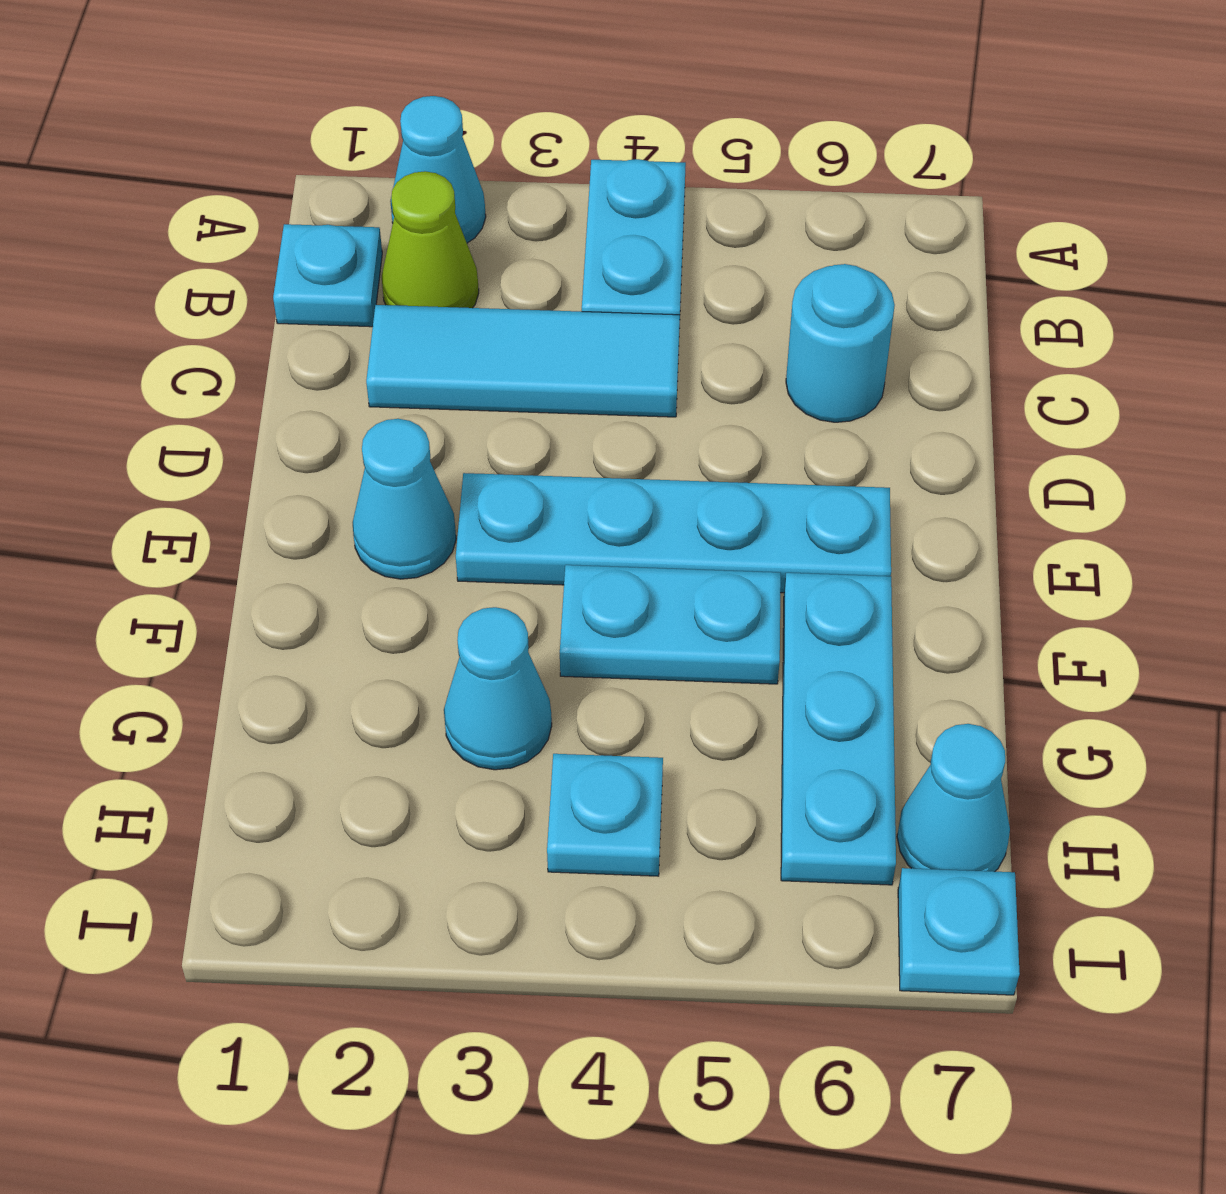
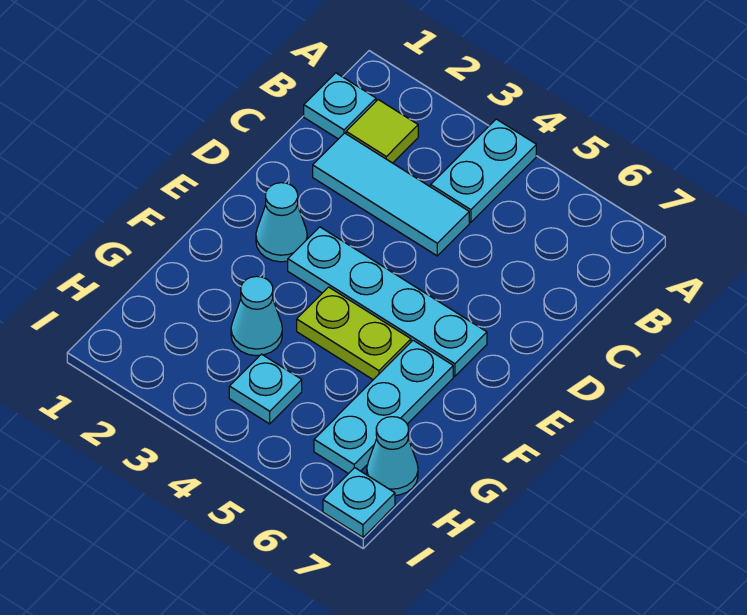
cyan 1x1 cone [390,96,486,243] -> none
lime 1x1 cone [382,171,479,308] -> lime 1x1 tile [346,100,418,163]
cyan 1x1 round brick [786,264,895,422] -> none
cyan 1x2 plate [560,565,781,684] -> lime 1x2 plate [297,287,411,380]

